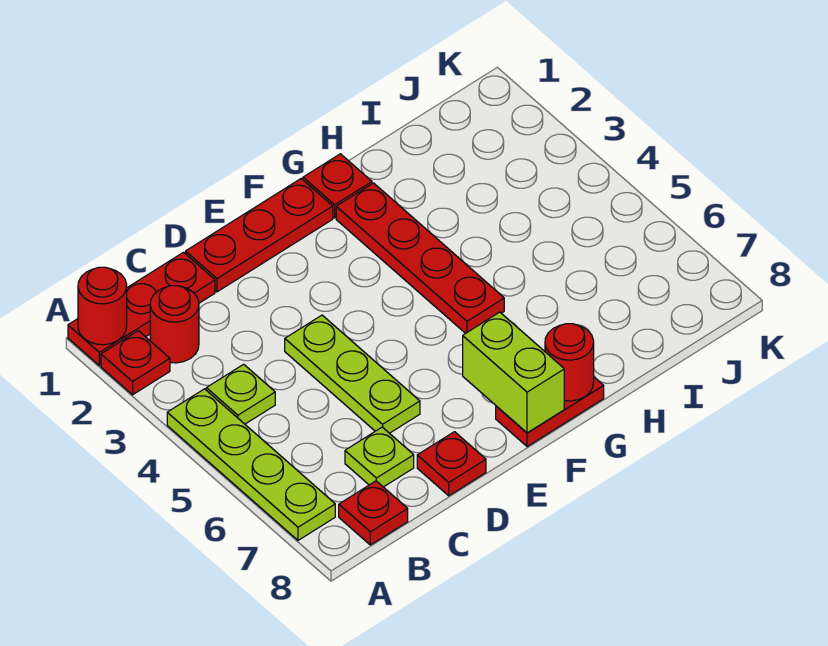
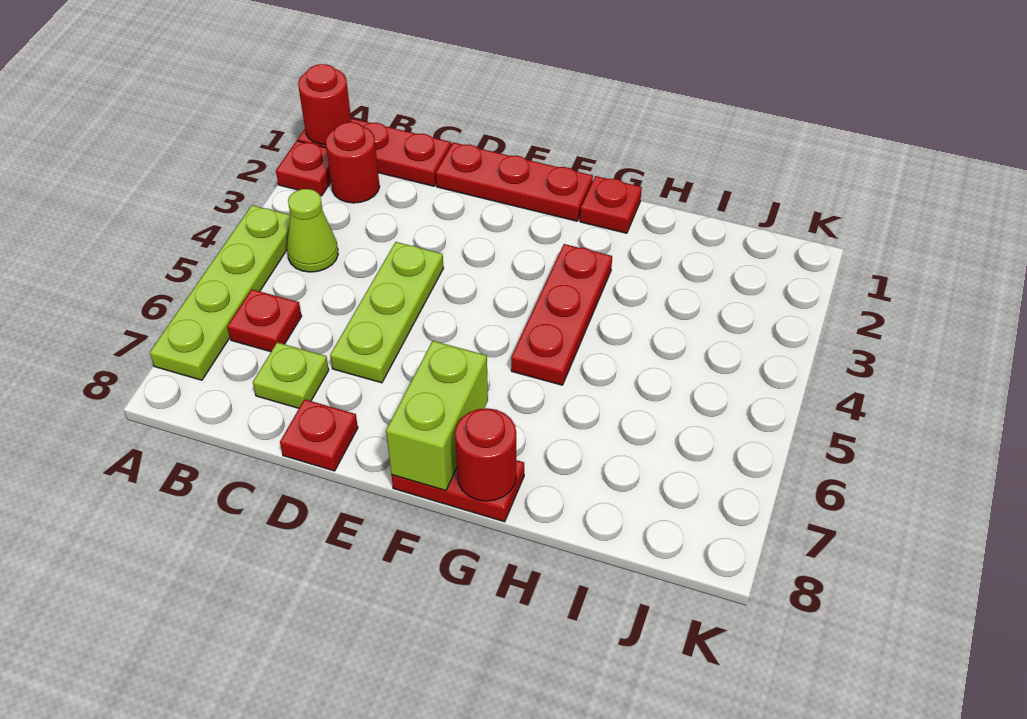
lime 1x1 plate [206,364,275,424] -> lime 1x1 cone [287,189,338,272]
red 1x1 plate [339,481,408,545] -> red 1x1 plate moved to [227,289,302,352]
red 1x4 plate [336,183,504,333] -> red 1x3 plate [511,244,612,385]

